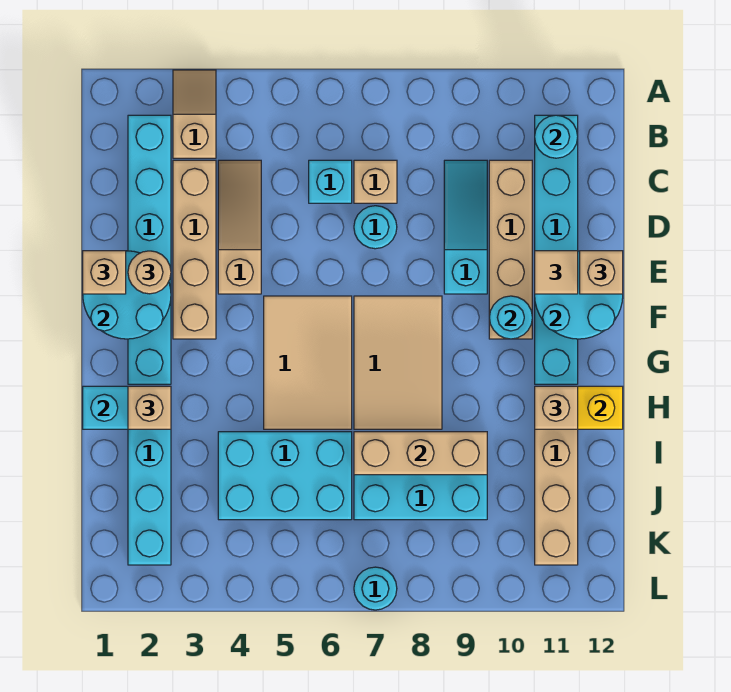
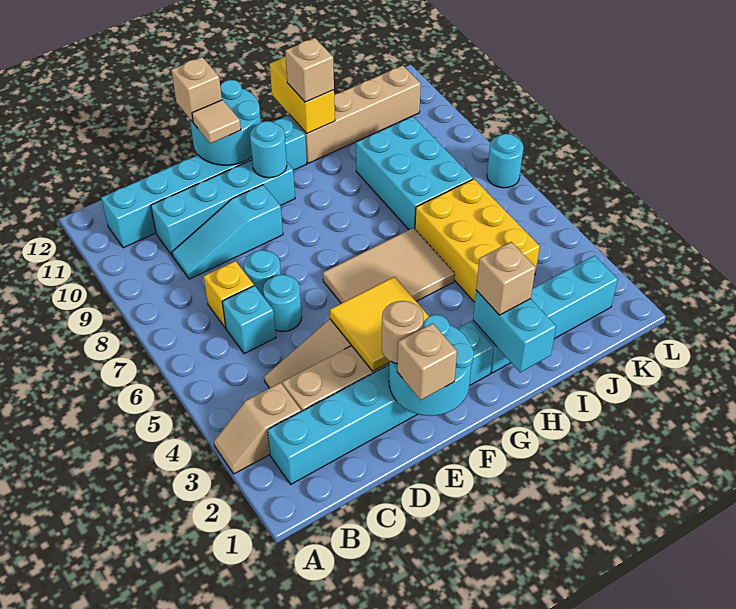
cyan 1x1 round brick [535,115,578,158] -> cyan 1x1 round brick moved to [263,275,302,332]
tan 1x1 brick [354,160,397,203] -> yellow 1x1 brick [204,261,254,328]
tan 1x4 brick [489,160,532,339] -> cyan 1x4 brick [151,160,295,256]
none -> yellow 2x2 tile [330,277,429,371]
tan 2x3 tile [354,296,442,429] -> none
cyan 2x3 brick [218,432,352,520] -> yellow 2x3 brick [415,179,540,302]
tan 1x3 brick [354,432,487,475] -> none

